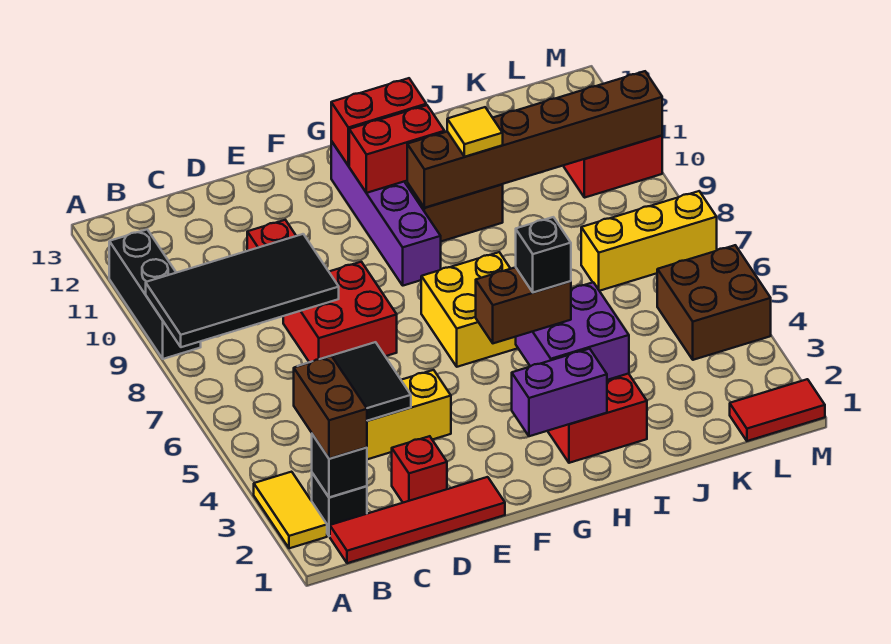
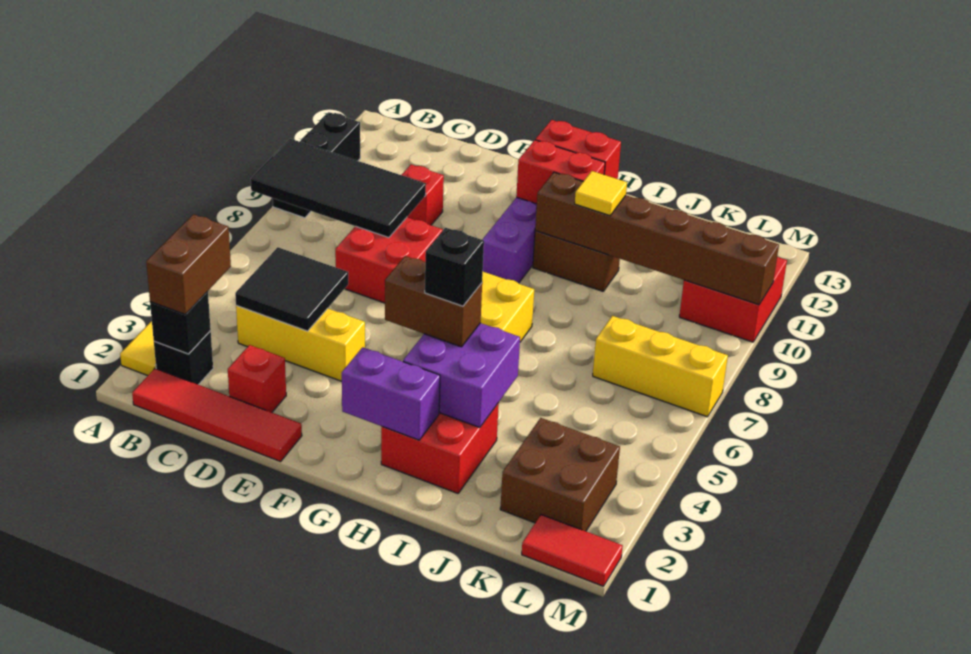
brown 2x2 brick [657,245,771,360] -> brown 2x2 brick moved to [500,418,620,531]

